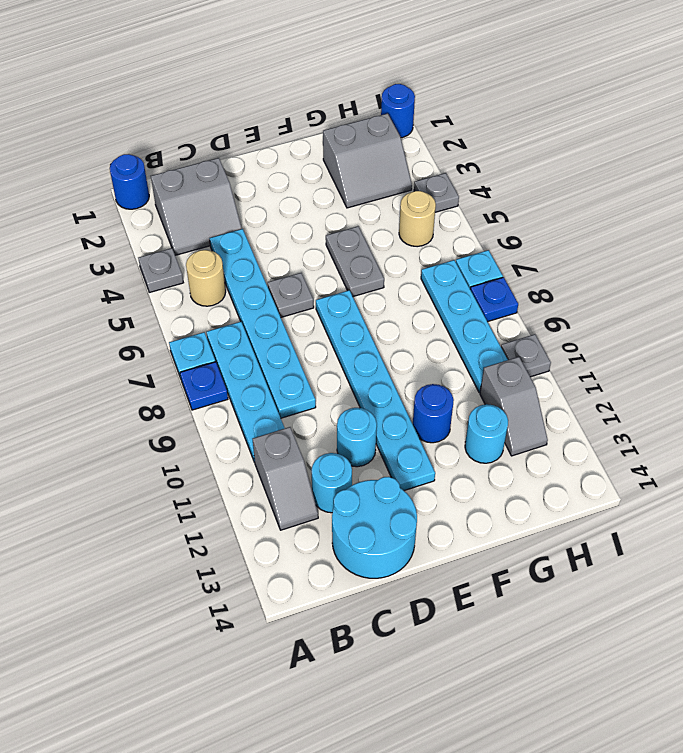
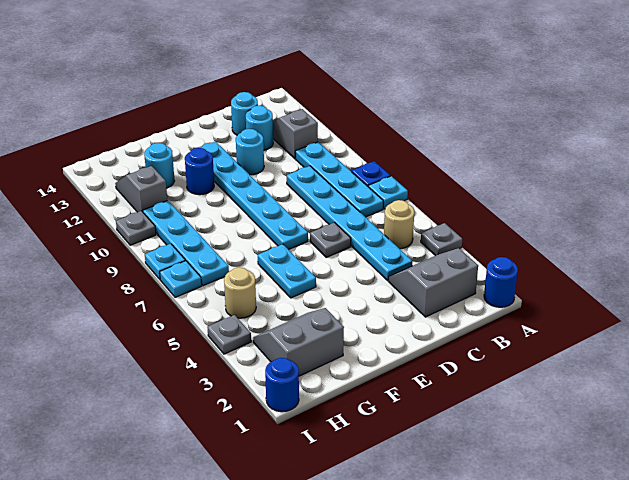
cyan 2x2 round brick [332,477,417,578] -> cyan 1x1 round brick [231,92,258,135]
grey 1x2 plate [326,226,384,297] -> cyan 1x2 plate [258,244,316,298]
blue 1x1 plate [470,277,518,322] -> cyan 1x1 plate [145,244,185,279]

